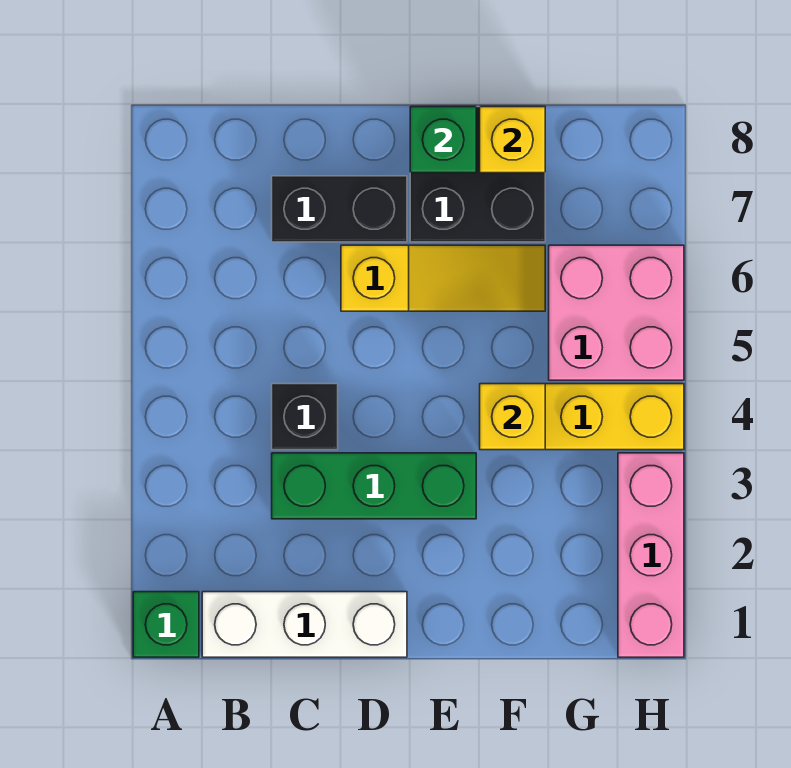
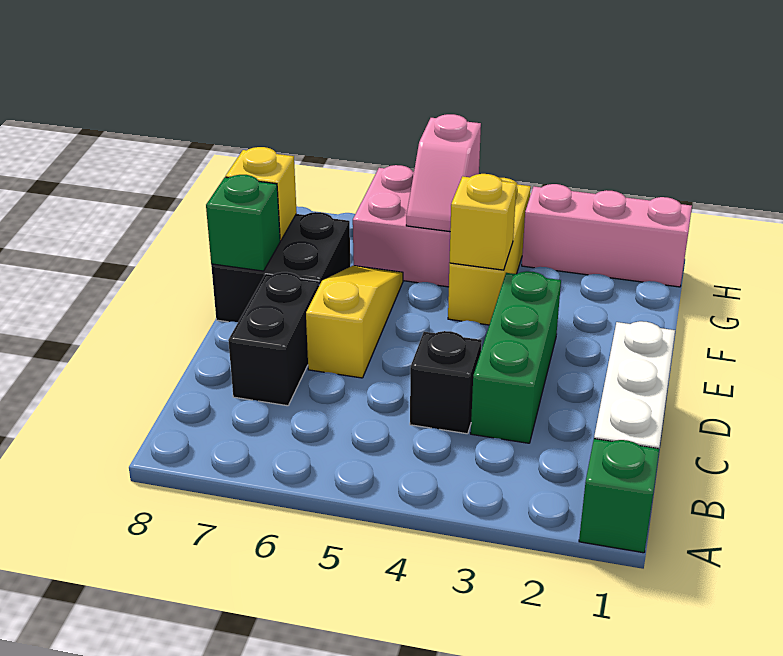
none -> pink 1x2 slope [406,114,481,232]

